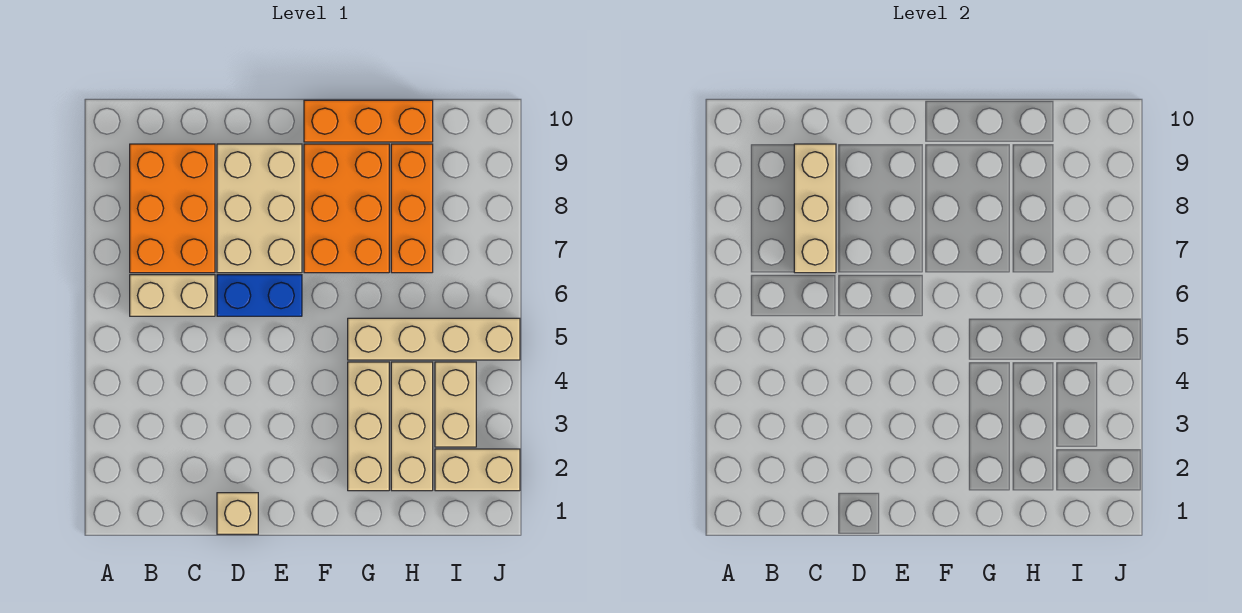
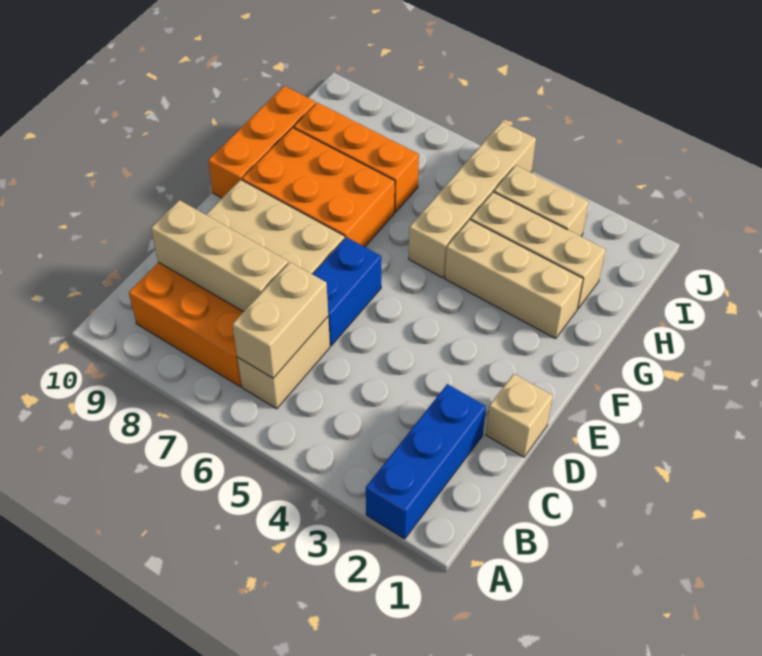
none -> blue 1x3 brick [366,384,486,539]
tan 1x2 brick [435,449,520,491] -> tan 1x2 brick moved to [232,262,328,378]

